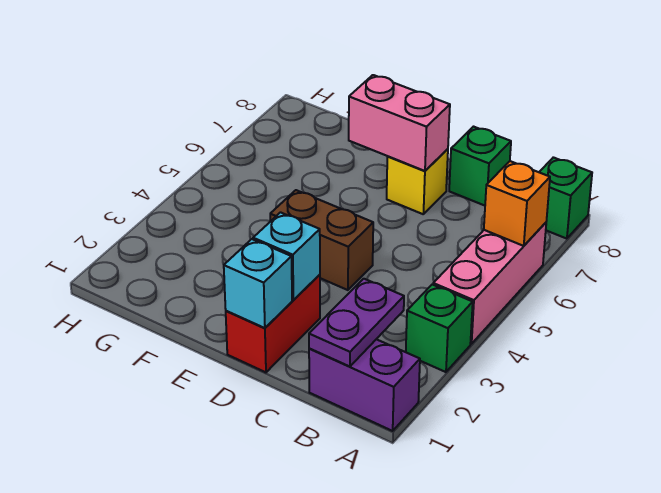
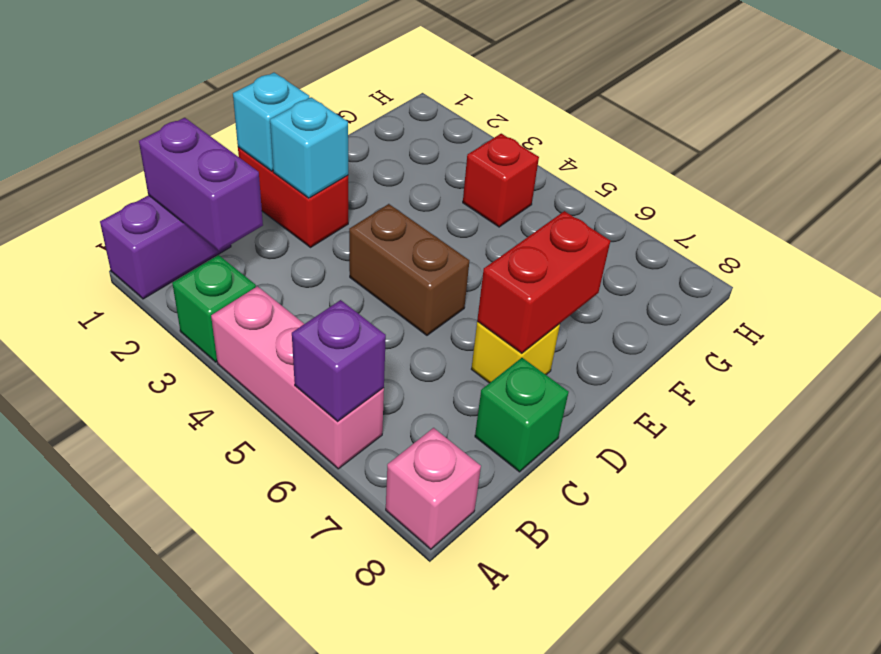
orange 1x1 brick [484,161,550,246] -> purple 1x1 brick [292,300,386,422]
green 1x1 brick [539,157,592,239] -> pink 1x1 brick [386,428,481,549]
purple 1x2 plate [309,279,404,366] -> purple 1x2 brick [139,118,263,251]
brown 1x2 brick [270,190,373,290] -> brown 1x2 brick turned to [349,204,469,335]
pink 1x2 brick [349,75,450,171] -> red 1x2 brick [477,211,610,353]
none -> red 1x1 brick [463,134,539,227]

